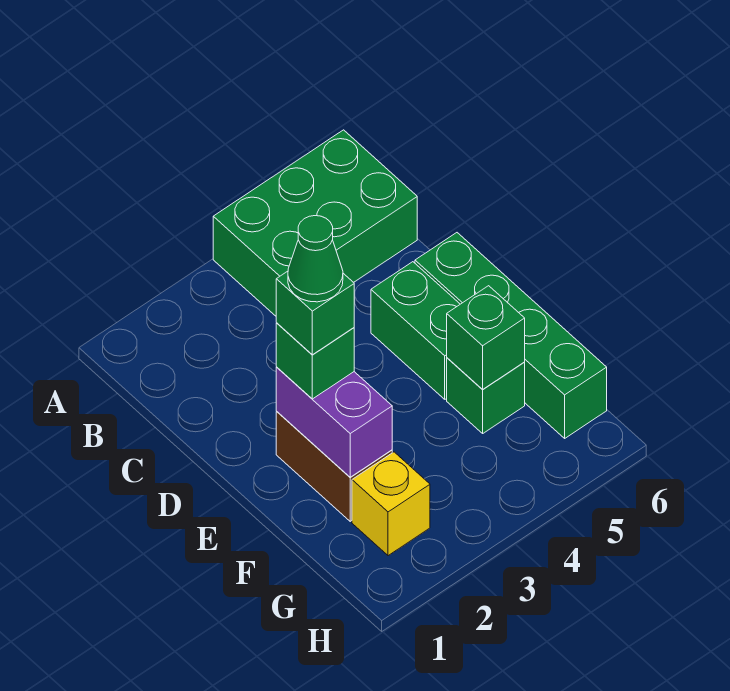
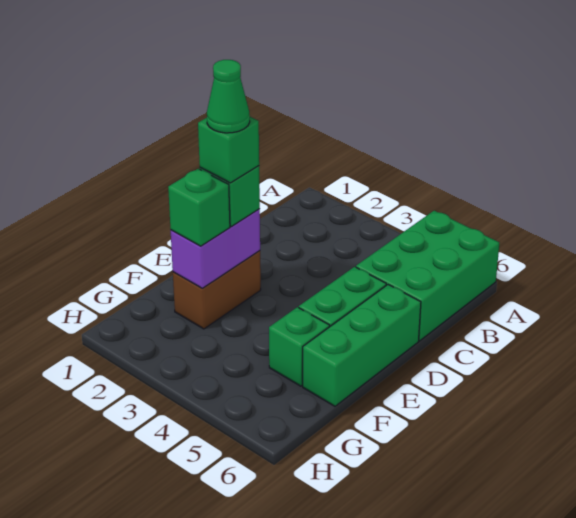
green 2x3 brick [213,130,417,316] -> green 2x3 brick turned to [356,211,499,341]
green 1x4 brick [415,233,607,438] -> green 1x3 brick [303,285,421,406]
green 1x1 brick [447,286,525,390] -> green 1x1 brick moved to [168,169,230,246]
yellow 1x1 brick [352,452,430,556] -> none

